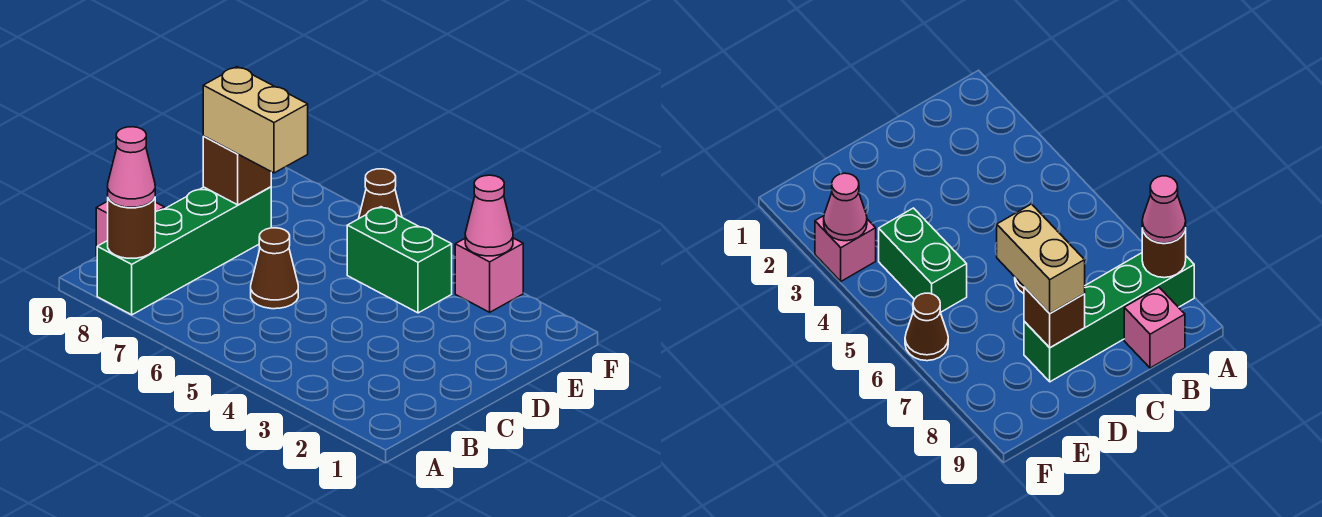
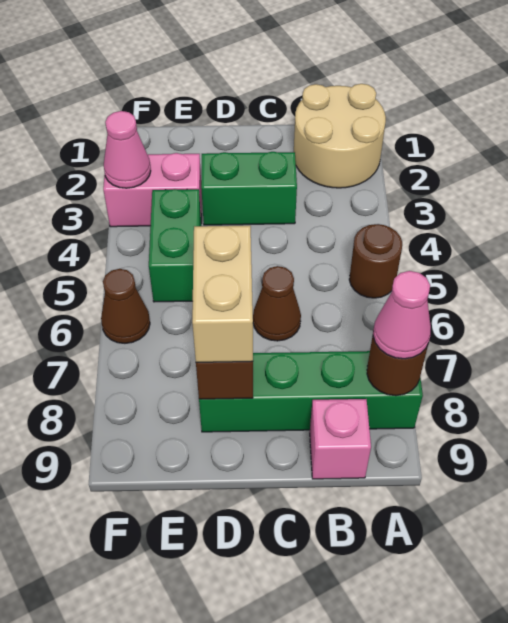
none -> tan 2x2 round brick [294,84,386,188]
none -> brown 1x1 round brick [349,224,402,298]
none -> green 1x2 brick [201,152,297,225]
pink 1x1 brick [455,238,523,312] -> pink 1x2 brick [103,153,202,227]

